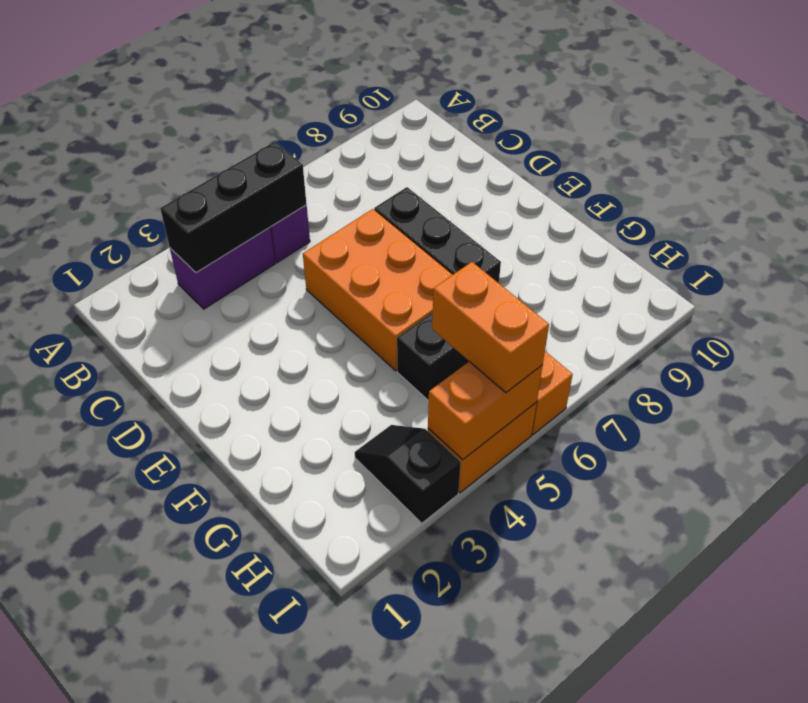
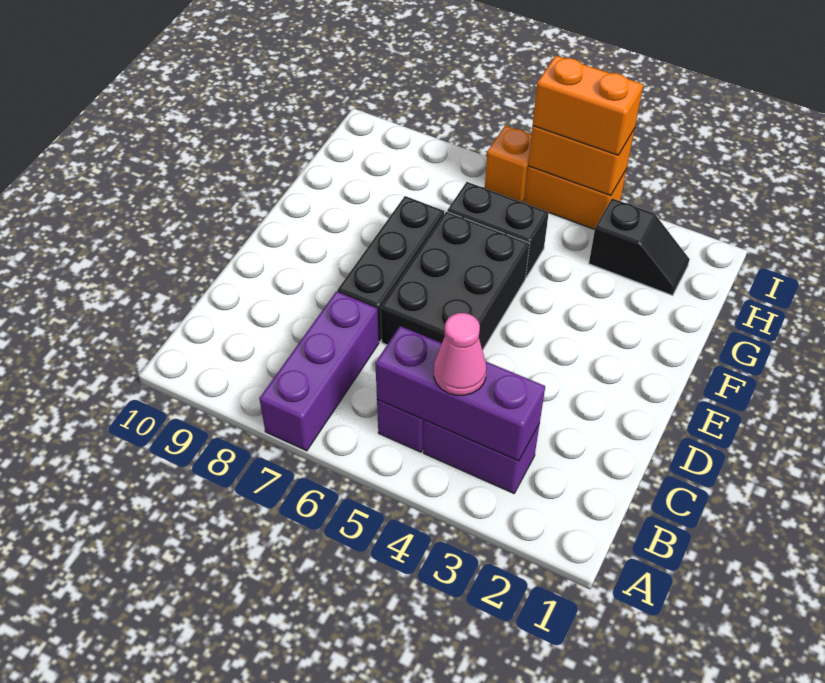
none -> purple 1x3 brick [259,291,379,451]
black 1x3 brick [160,142,307,272] -> purple 1x3 brick [375,326,545,461]
none -> pink 1x1 cone [434,313,487,395]
orange 2x3 brick [303,209,452,371] -> black 2x3 brick [381,212,530,350]
black 1x2 slope [355,425,461,523] -> black 1x2 slope turned to [589,198,690,296]
orange 1x2 brick [432,262,549,393] -> orange 1x2 brick turned to [533,56,643,155]

